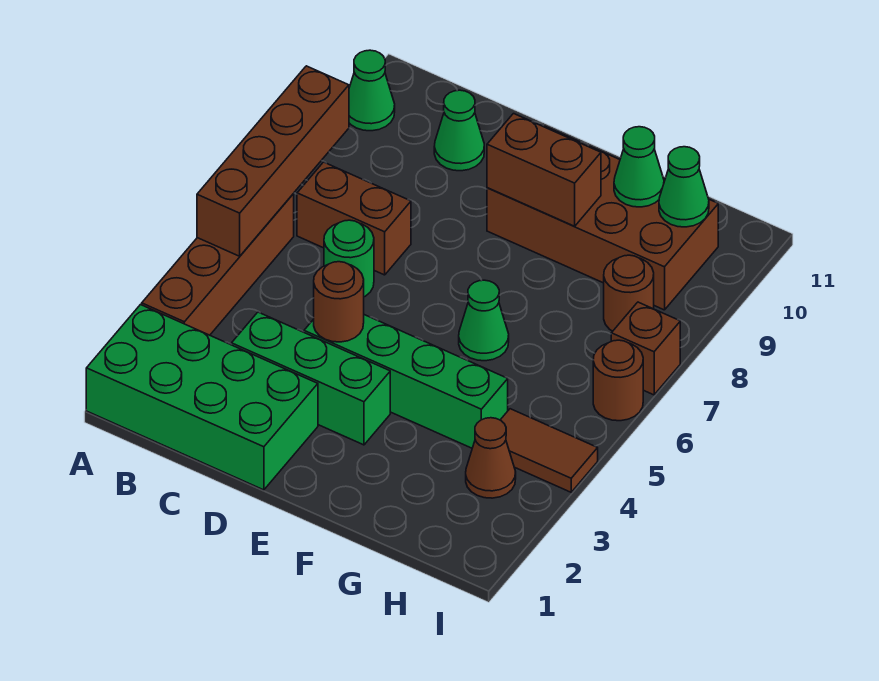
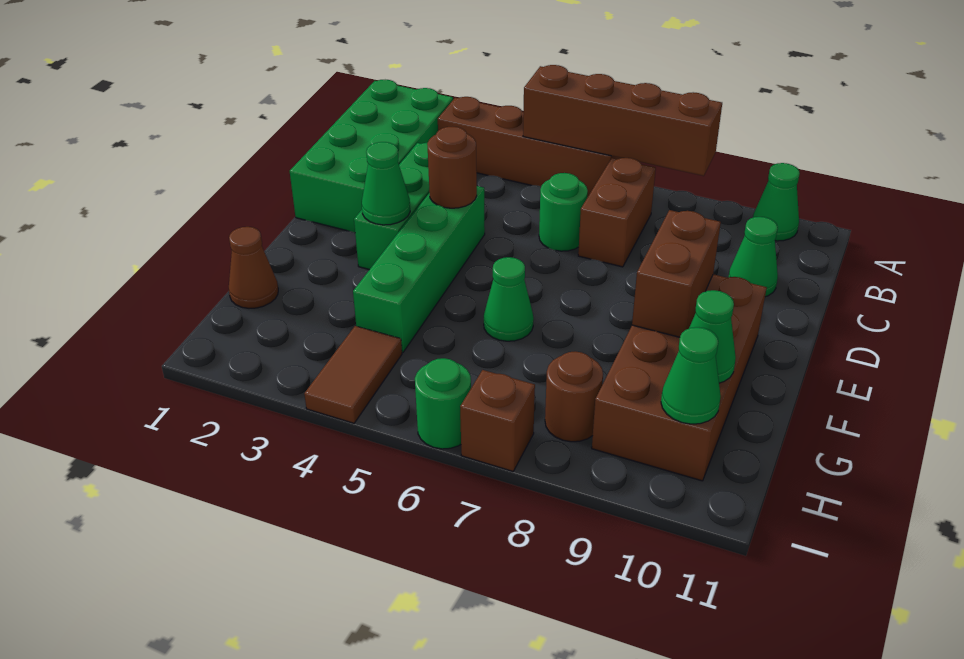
none -> green 1x1 cone [362,142,410,225]
brown 1x1 cone [466,418,516,498] -> brown 1x1 cone moved to [229,227,278,308]
brown 1x1 round brick [593,340,643,421] -> green 1x1 round brick [415,358,471,449]

